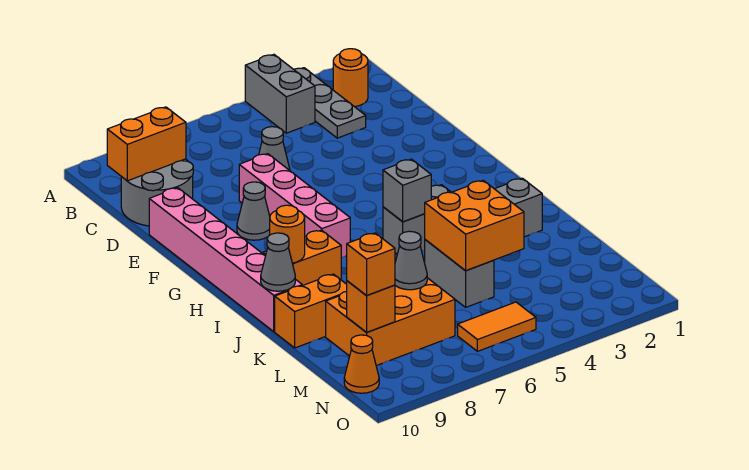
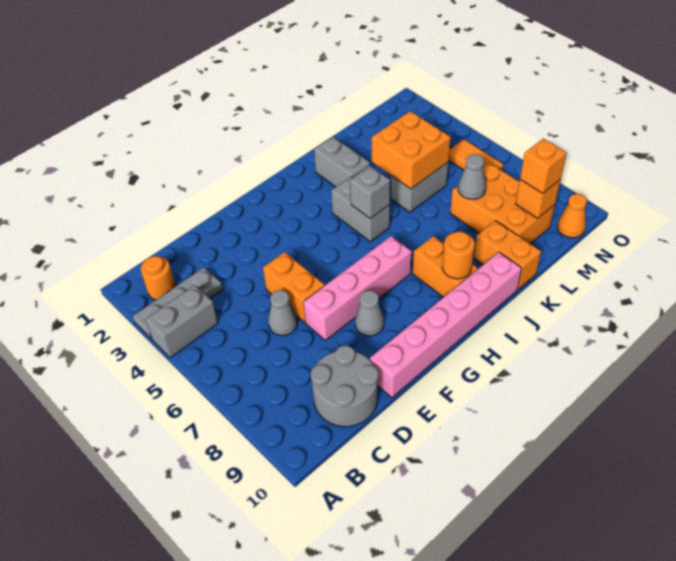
orange 1x2 brick [107,107,186,181] -> orange 1x2 brick moved to [263,252,325,323]
grey 1x1 cone [261,233,295,291] -> none

